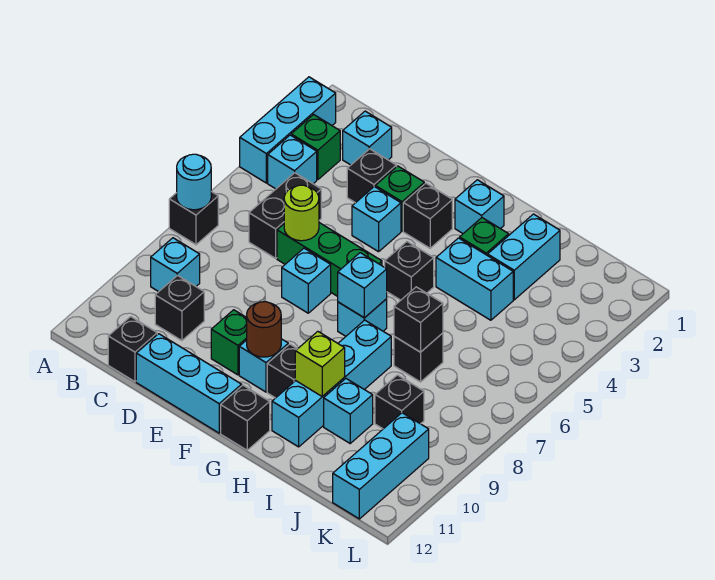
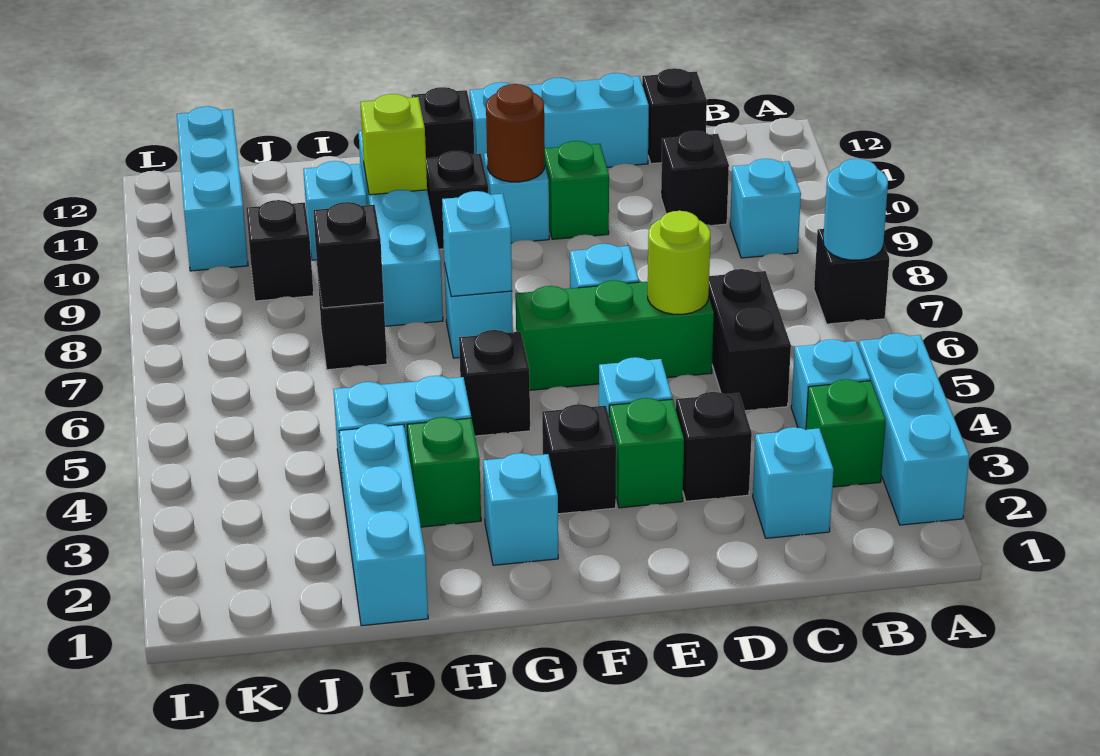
cyan 1x2 brick [488,214,560,300] -> cyan 1x3 brick [339,423,428,626]

